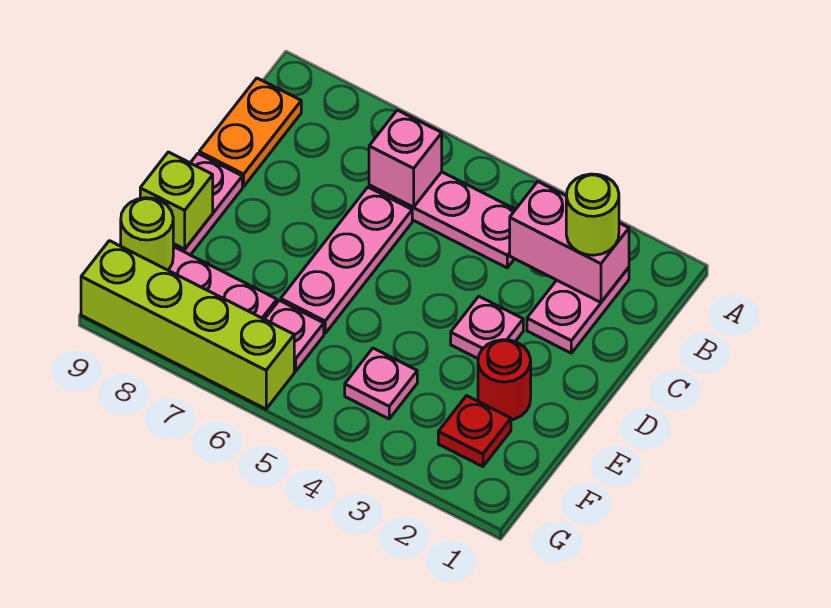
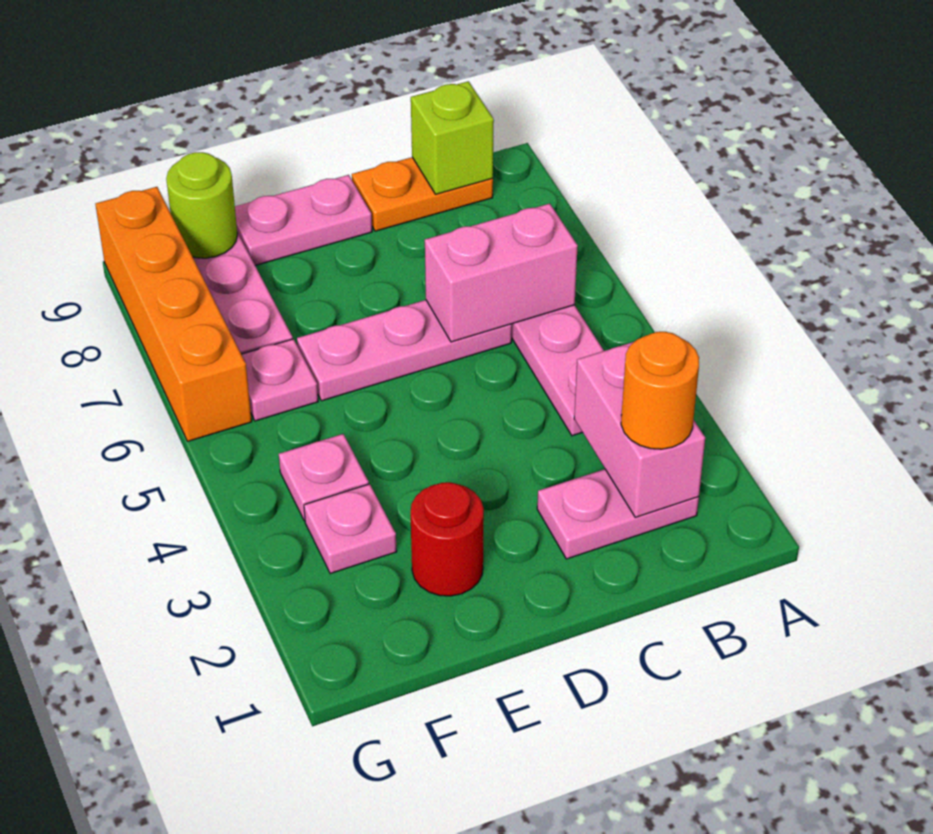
lime 1x1 round brick [566,174,619,255] -> orange 1x1 round brick [621,332,699,449]
pink 1x1 brick [369,110,442,207] -> pink 1x2 brick [425,204,578,342]
pink 1x1 plate [451,296,523,358] -> pink 1x1 plate moved to [304,484,397,574]
lime 1x1 brick [140,152,213,249] -> lime 1x1 brick moved to [411,81,494,194]
red 1x1 plate [438,396,511,467] -> none
lime 1x4 brick [81,241,294,409] -> orange 1x4 brick [96,187,252,441]

